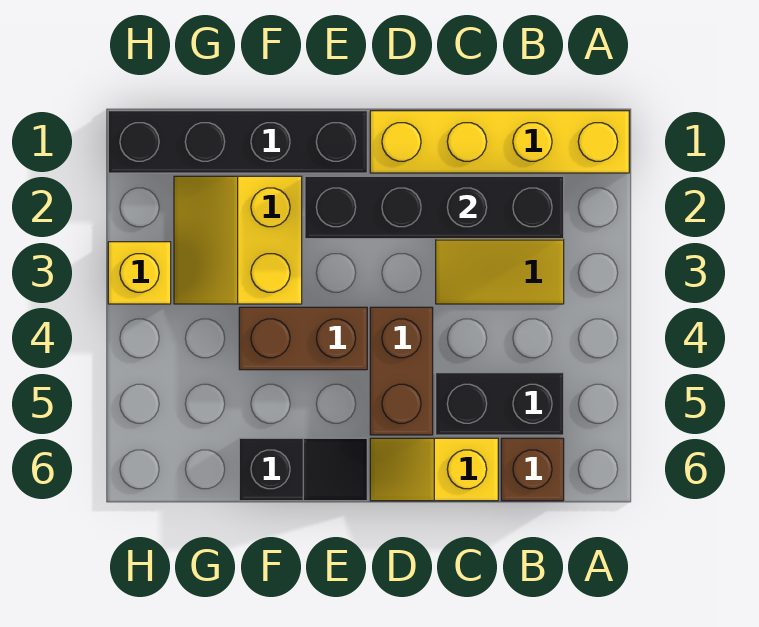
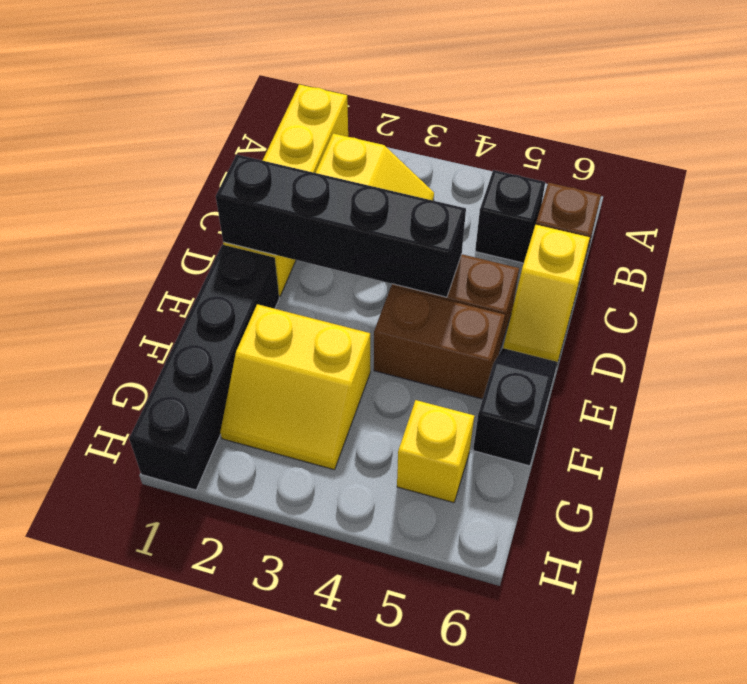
black 1x4 brick [305,176,564,239] -> black 1x4 brick turned to [216,155,466,297]
black 1x2 brick [436,373,564,435] -> black 1x1 brick [475,170,545,263]
brown 1x2 brick [239,307,367,370] -> brown 1x2 brick turned to [374,286,505,399]
yellow 1x1 brick [108,242,171,304] -> yellow 1x1 brick moved to [397,400,474,503]

